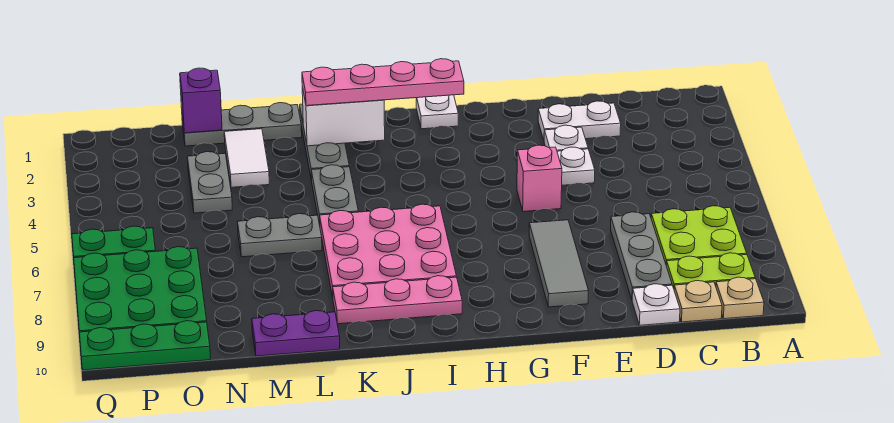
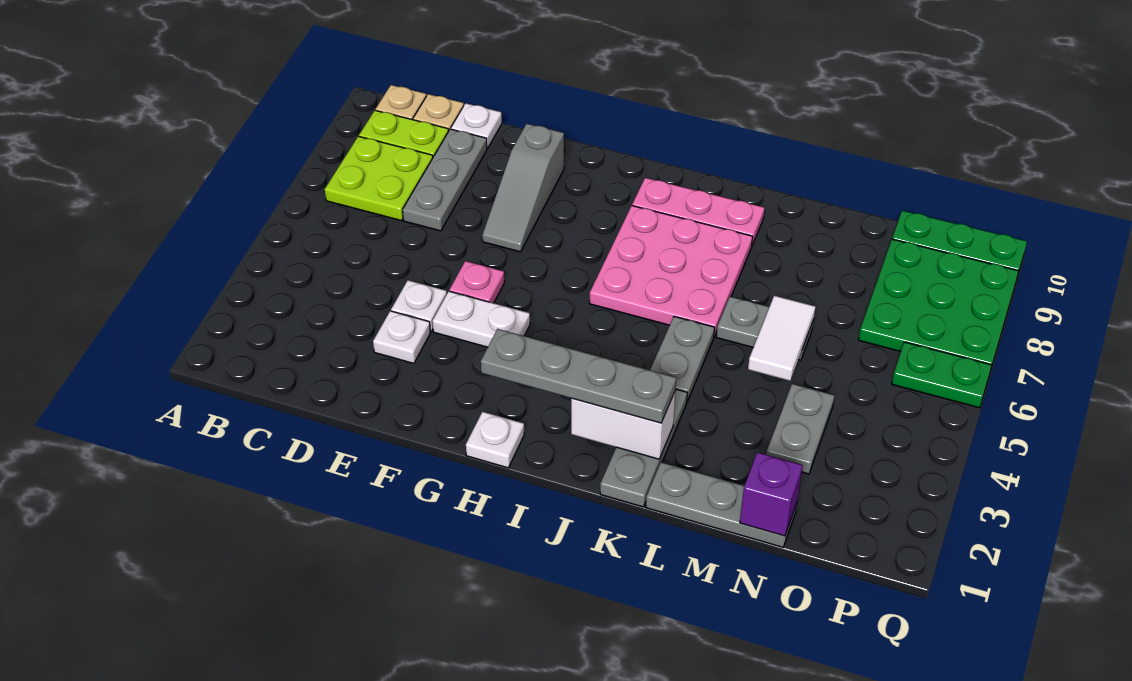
white 1x2 plate [538,101,621,140] -> white 1x2 plate moved to [433,291,530,347]
pink 1x1 brick [517,145,562,212] -> pink 1x1 plate [449,261,504,303]
grey 1x3 tile [529,220,588,307] -> grey 1x3 slope [482,124,564,252]
pink 1x4 plate [302,59,464,106] -> grey 1x4 plate [481,329,676,423]
purple 1x2 plate [252,311,340,356] -> none
white 1x2 tile [224,129,269,187] -> white 1x2 tile moved to [748,296,816,381]

